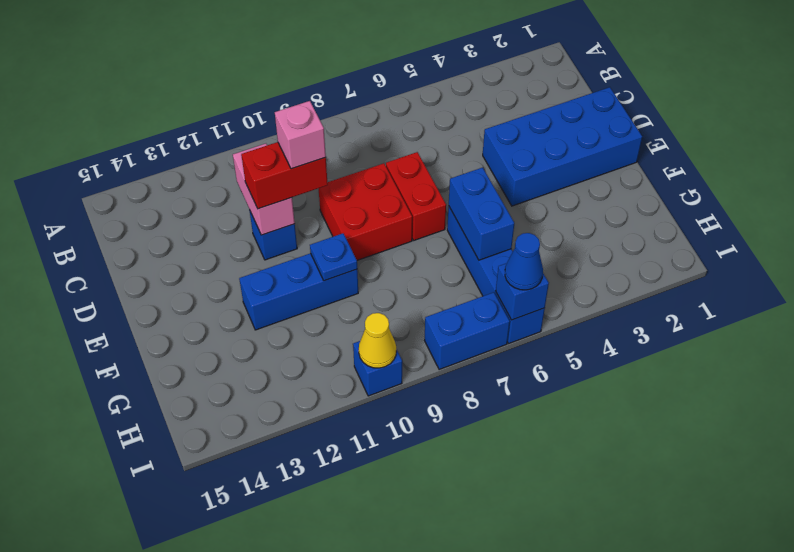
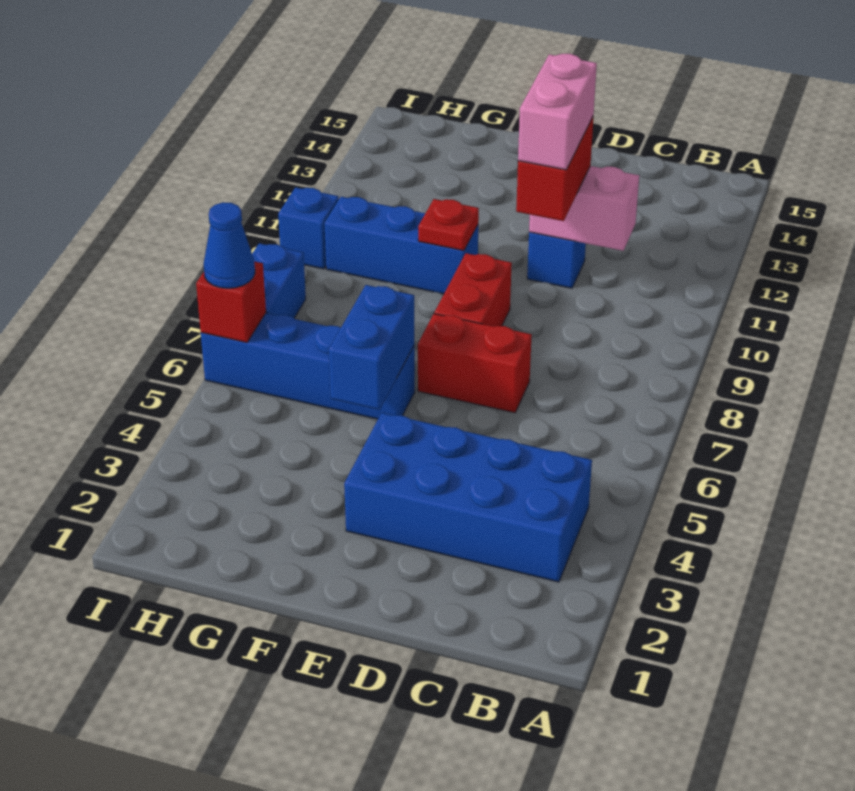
blue 2x4 brick [483,87,642,206] -> blue 2x4 brick turned to [344,413,592,582]
red 2x2 brick [318,163,412,260] -> red 1x2 brick [434,253,512,326]
pink 1x1 brick [275,101,326,169] -> pink 1x2 brick [518,54,597,170]
blue 1x2 brick [449,168,514,260] -> blue 1x2 brick turned to [329,285,414,410]
blue 1x3 brick [239,253,358,330] -> blue 1x3 brick turned to [324,197,478,294]
blue 1x1 plate [310,233,357,281] -> red 1x1 plate [418,199,479,251]
blue 1x1 brick [496,263,549,320] -> red 1x1 brick [196,262,266,342]
yellow 1x1 cone [359,313,396,368] -> none

